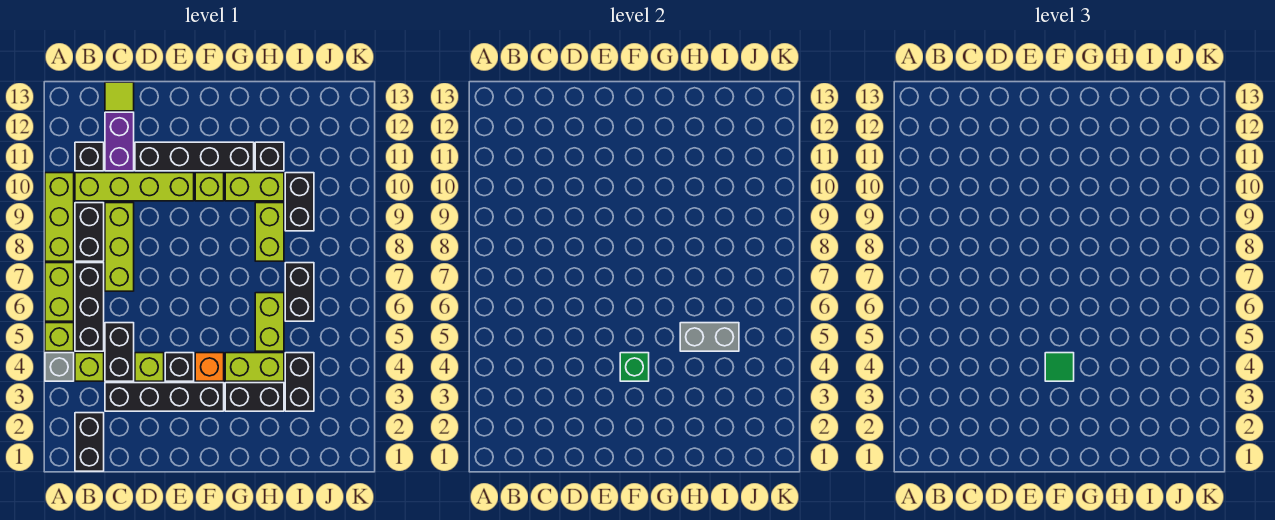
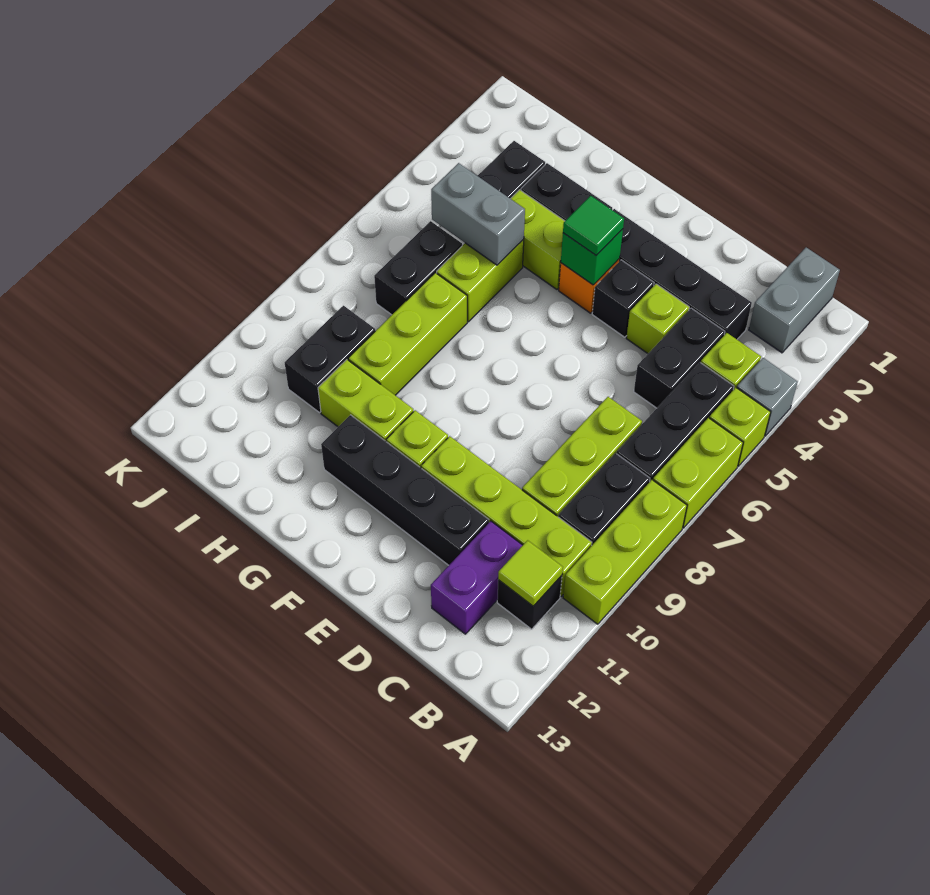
black 1x2 brick [75,413,104,471] -> grey 1x2 brick [749,247,840,353]
lime 1x1 tile [105,82,134,111] -> lime 1x1 tile moved to [498,540,563,606]
lime 1x2 brick [255,203,284,261] -> lime 1x3 brick [348,273,467,395]
black 1x1 brick [255,142,284,171] -> none

